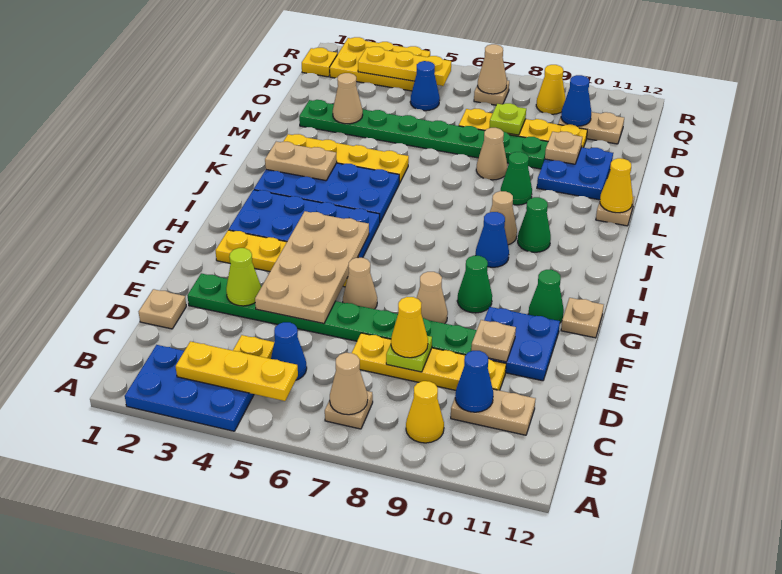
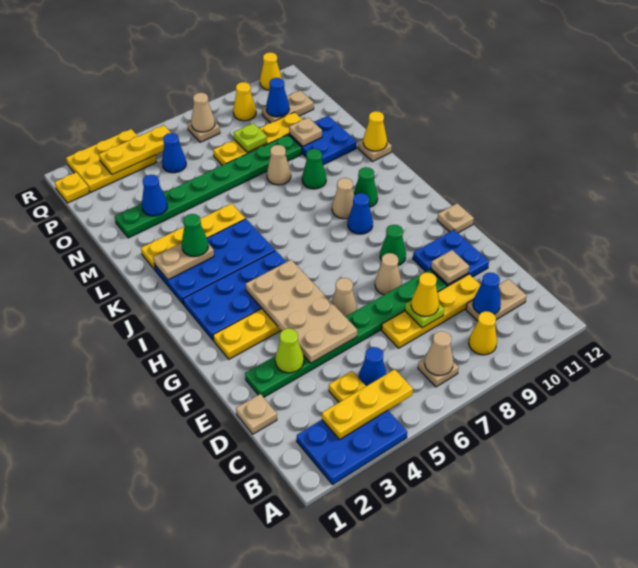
green 1x1 cone [528,270,564,323] -> green 1x1 cone moved to [182,214,208,257]
tan 1x1 cone [333,73,363,124] -> blue 1x1 cone [142,175,167,216]
none -> yellow 1x1 cone [260,52,282,90]

